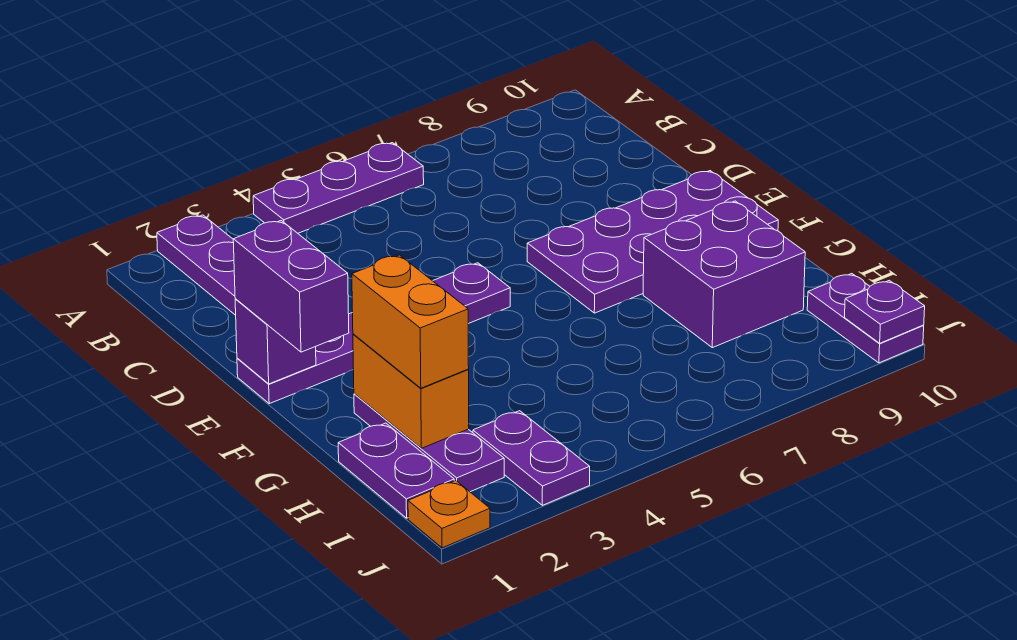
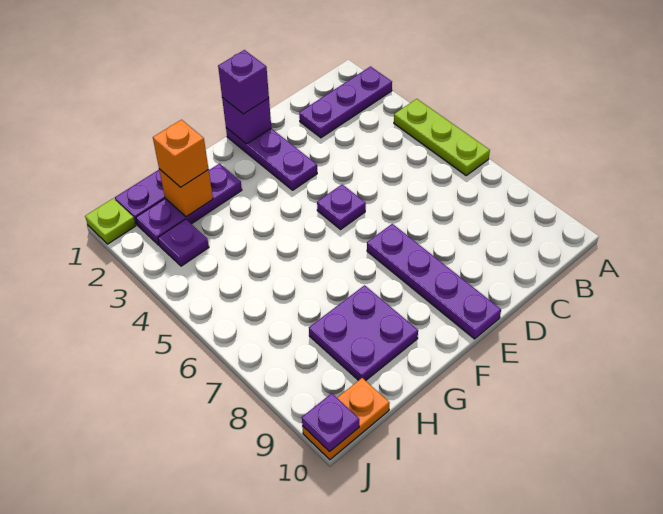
purple 1x3 plate [253,143,424,233] -> lime 1x3 plate [394,99,490,175]
purple 1x2 brick [233,221,349,352] -> purple 1x1 brick [218,50,269,114]
purple 2x4 plate [527,171,778,313] -> purple 1x4 plate [367,224,501,339]
orange 1x2 brick [353,334,469,448] -> orange 1x1 brick [159,169,213,217]
orange 1x2 brick [352,255,469,388] -> orange 1x1 brick [153,120,209,187]
purple 2x2 brick [643,201,805,348] -> purple 2x2 plate [309,285,418,381]
purple 1x2 plate [473,411,590,505] -> purple 1x1 plate [158,219,209,266]
purple 1x2 plate [807,274,924,363] -> orange 1x2 plate [302,378,390,460]
orange 1x1 plate [408,481,490,548] -> lime 1x1 plate [85,198,136,244]

